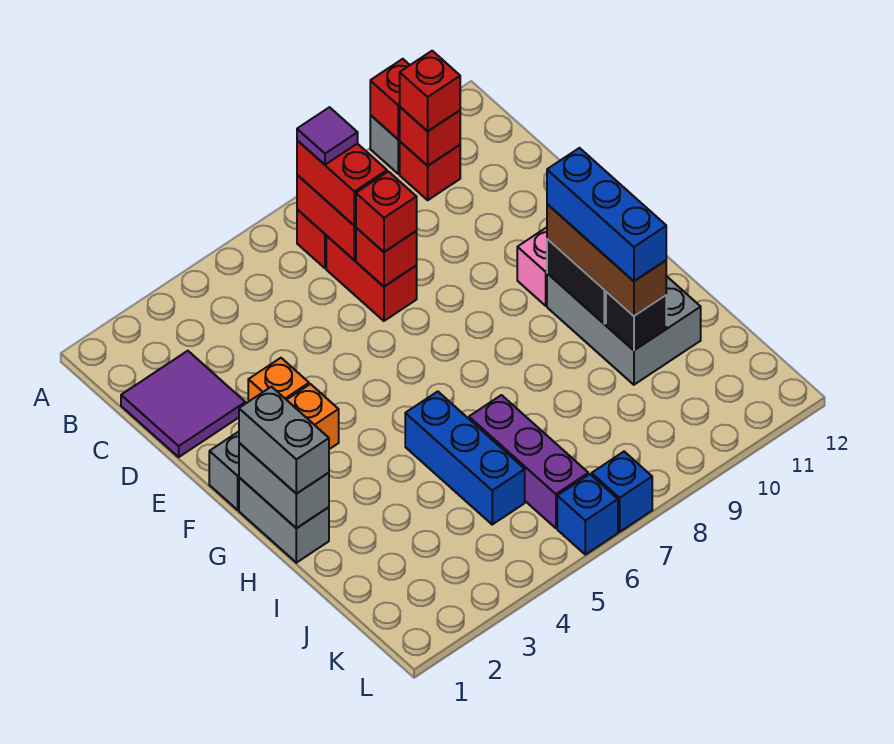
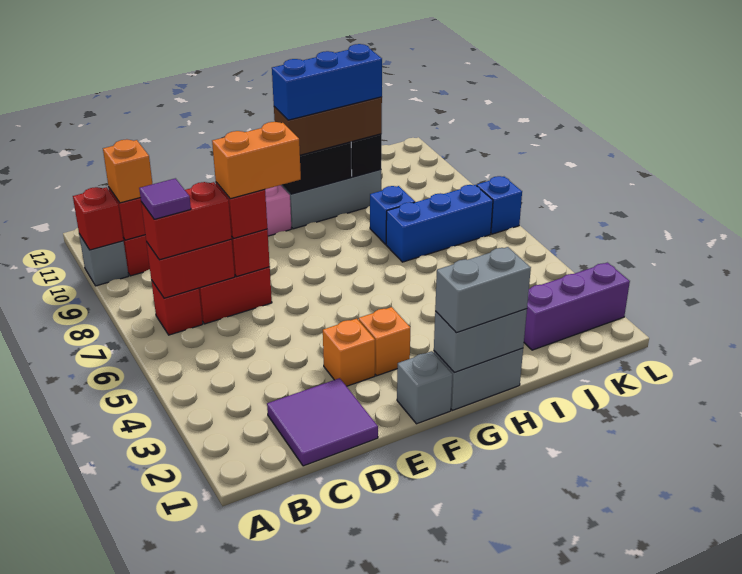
red 1x1 brick [400,51,460,131] -> orange 1x1 brick [103,139,152,203]
none -> orange 1x2 brick [212,122,301,199]
blue 1x3 brick [405,391,525,524] -> blue 1x3 brick moved to [386,185,493,262]
purple 1x3 brick [469,395,588,528] -> purple 1x3 brick moved to [524,263,630,350]
blue 1x1 brick [557,474,618,555] -> blue 1x1 brick moved to [370,186,415,245]

